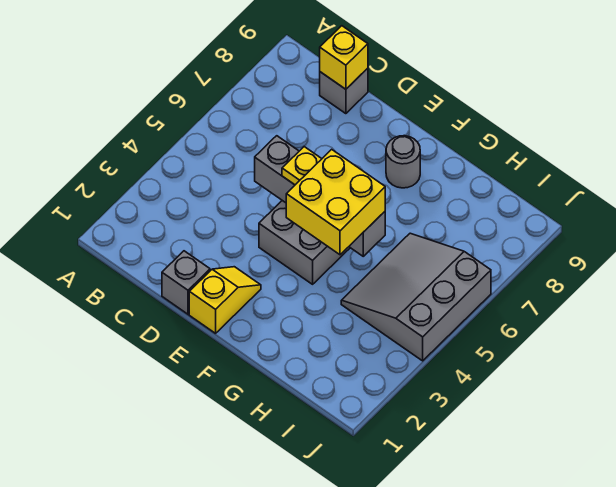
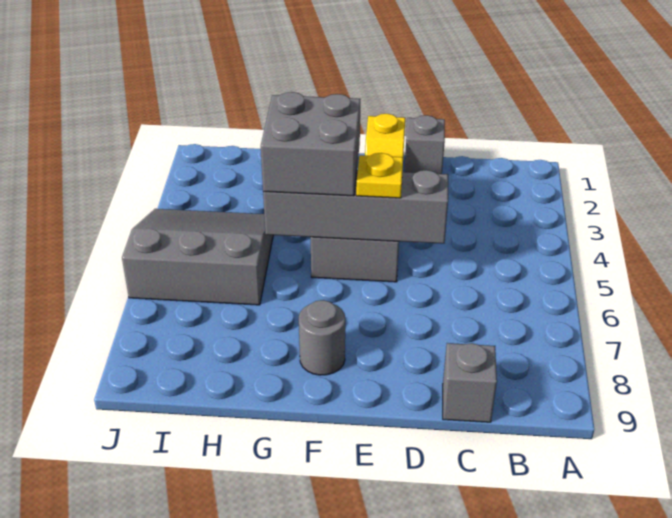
yellow 1x1 brick [320,26,368,89] -> none
yellow 2x2 brick [286,149,385,255] -> grey 2x2 brick [261,92,360,196]
grey 3x3 slope [341,233,491,361] -> grey 3x3 slope turned to [122,209,273,305]

